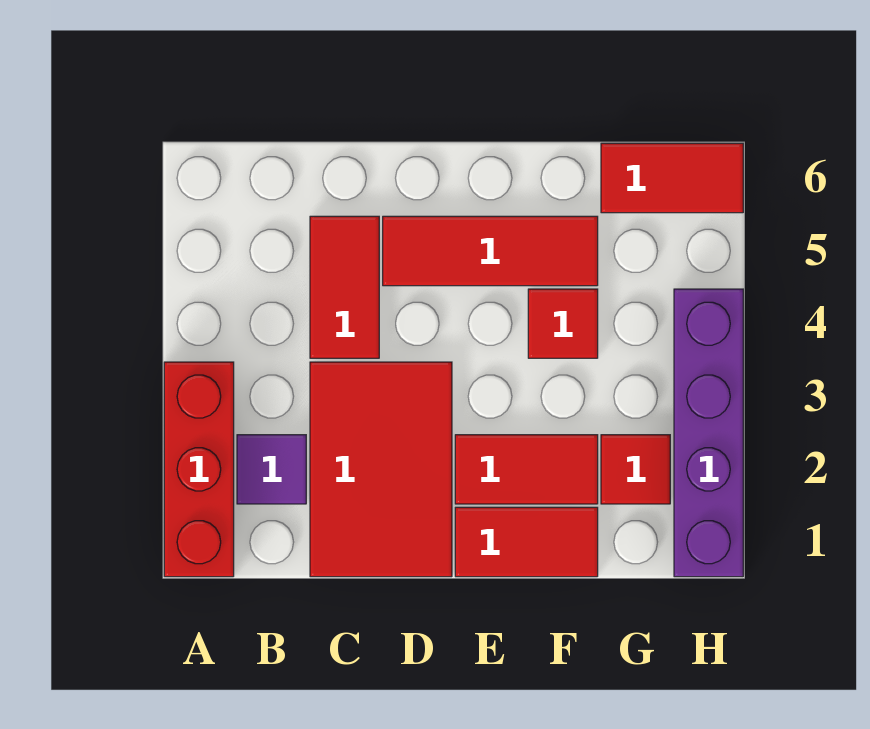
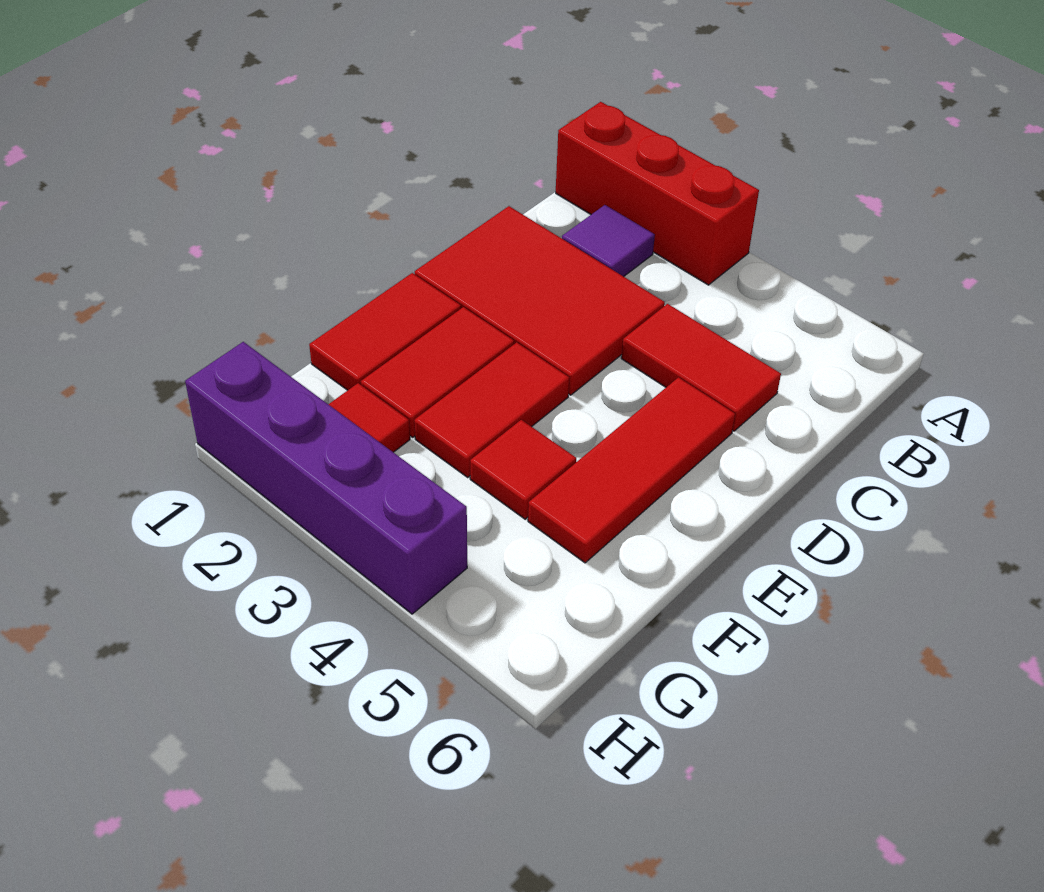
red 1x2 tile [601,143,743,213] -> red 1x2 tile moved to [414,342,569,477]

